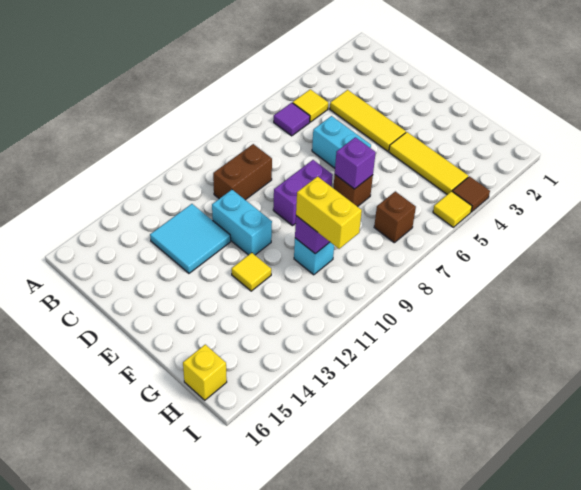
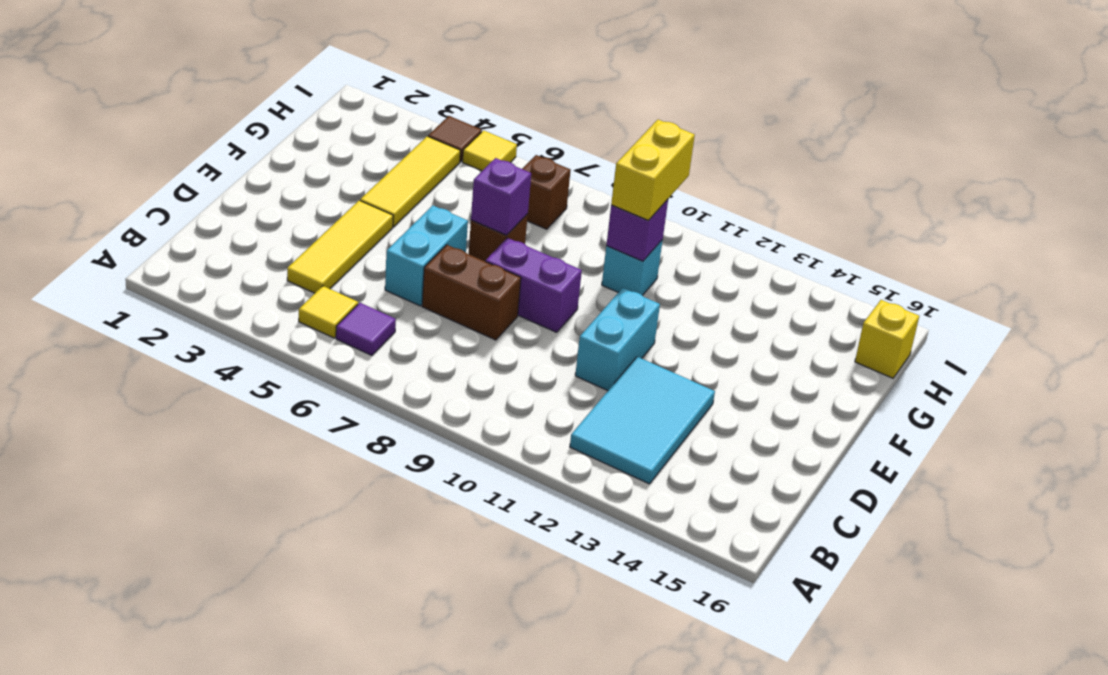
brown 1x2 brick [213,144,272,200] -> brown 1x2 brick moved to [422,245,521,340]
cyan 2x2 tile [150,204,231,273] -> cyan 2x3 tile [570,357,715,484]
yellow 1x1 tile [232,253,271,291] -> none

